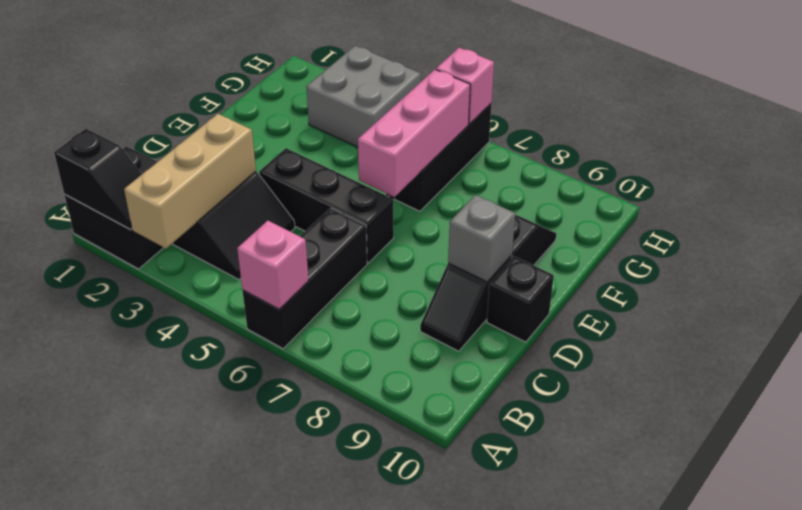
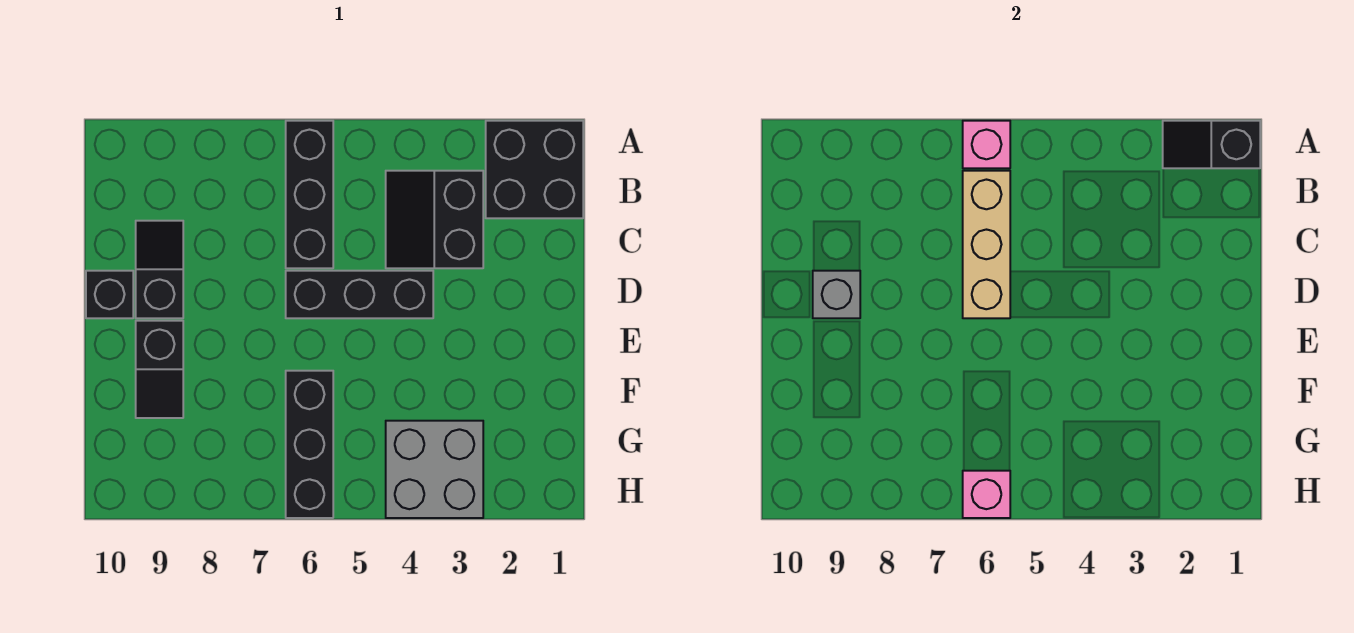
tan 1x3 brick [124,114,256,248] -> tan 1x3 brick moved to [963,171,1010,318]
pink 1x3 brick [358,70,470,197] -> none

